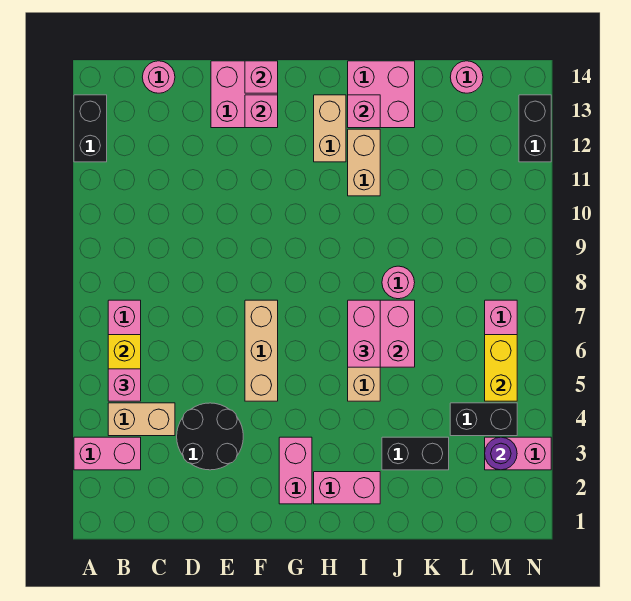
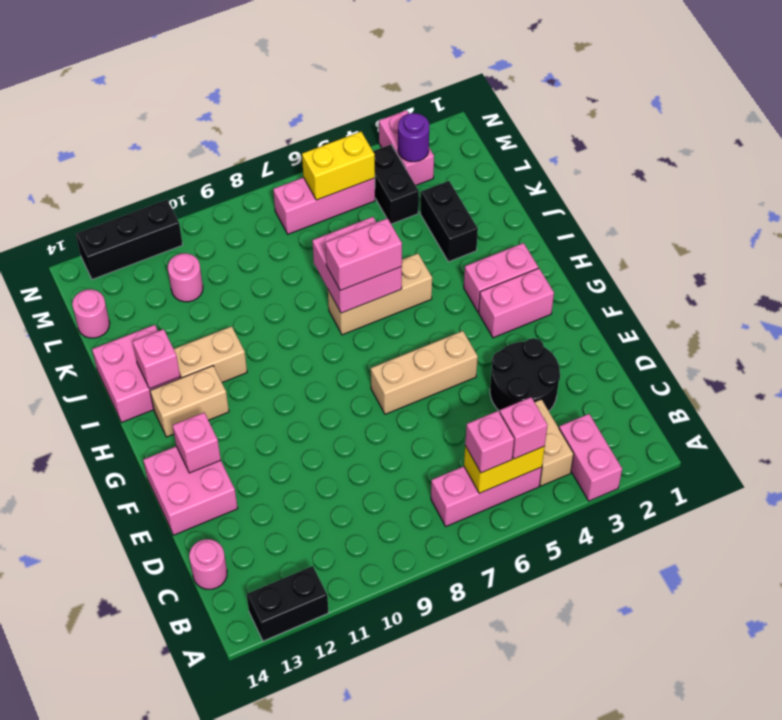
pink 1x1 brick [245,61,278,93] -> pink 1x1 brick moved to [465,411,514,473]
pink 1x2 brick [314,472,380,504] -> pink 1x2 brick turned to [464,243,538,312]
pink 1x1 round brick [382,266,415,299] -> pink 1x1 round brick moved to [168,253,203,302]
black 1x2 brick [519,95,551,162] -> black 1x3 brick [76,200,183,279]

